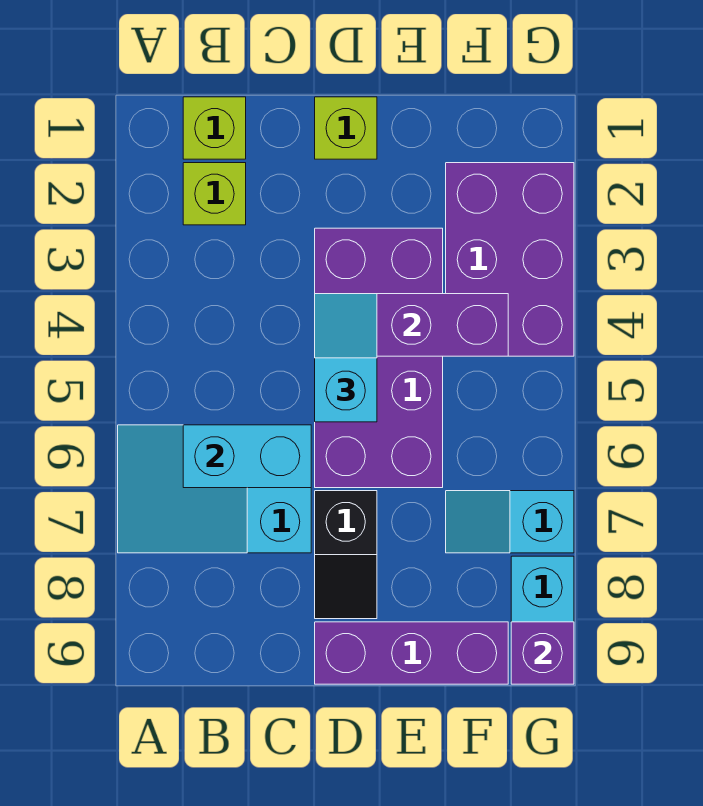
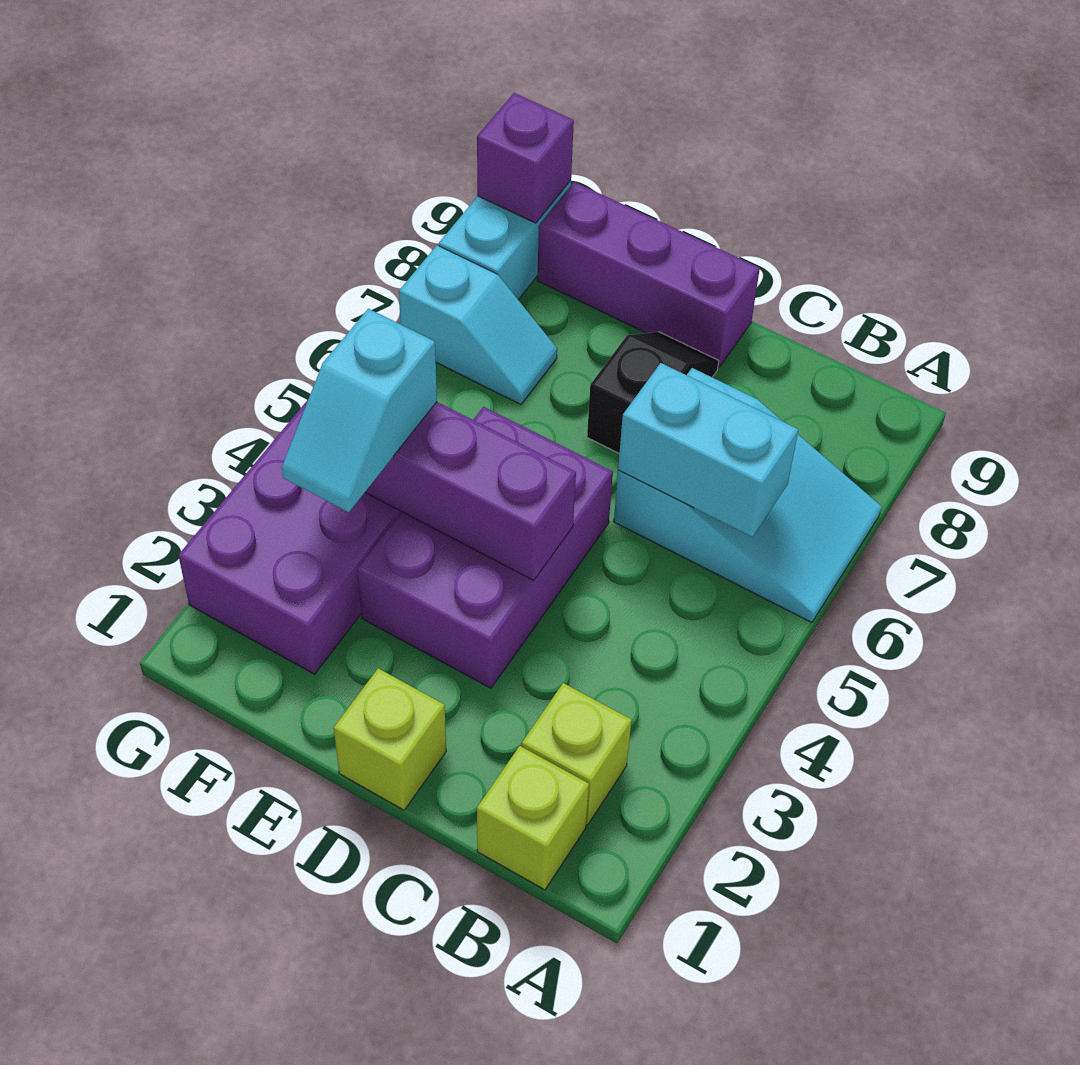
purple 2x4 brick [315,228,443,488] -> purple 2x3 brick [357,407,613,688]
cyan 1x2 slope [315,294,377,422] -> cyan 1x2 slope moved to [282,309,437,512]

